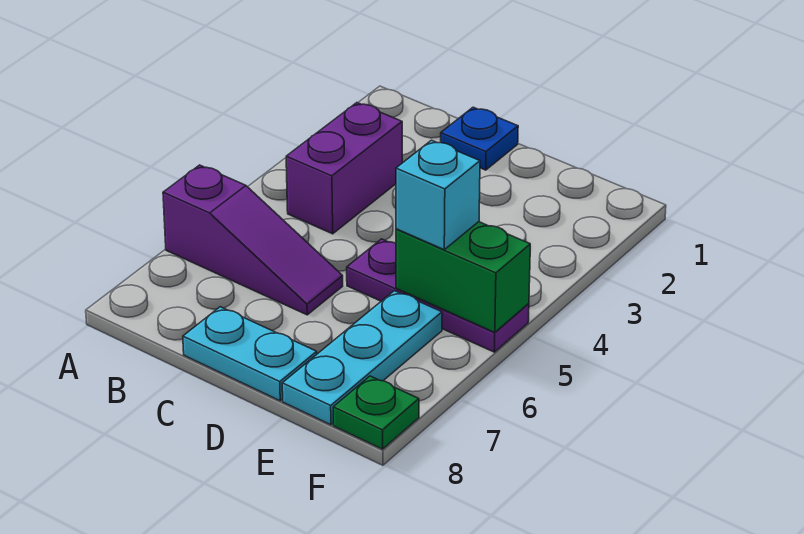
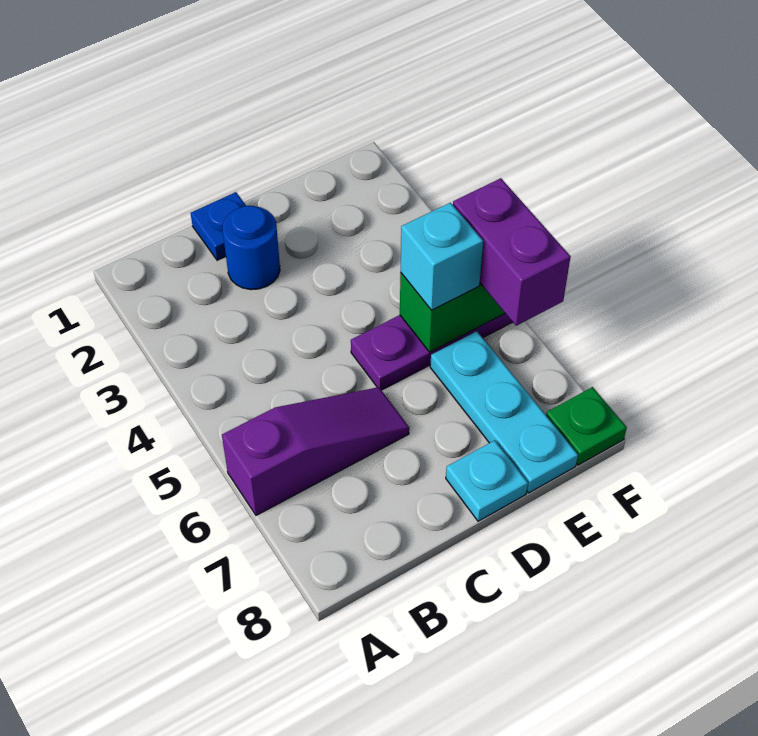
purple 1x2 brick [286,103,402,234] -> purple 1x2 brick moved to [453,178,571,326]
none -> blue 1x1 round brick [222,206,280,290]
cyan 1x2 plate [183,307,317,401] -> cyan 1x1 plate [446,440,528,521]

